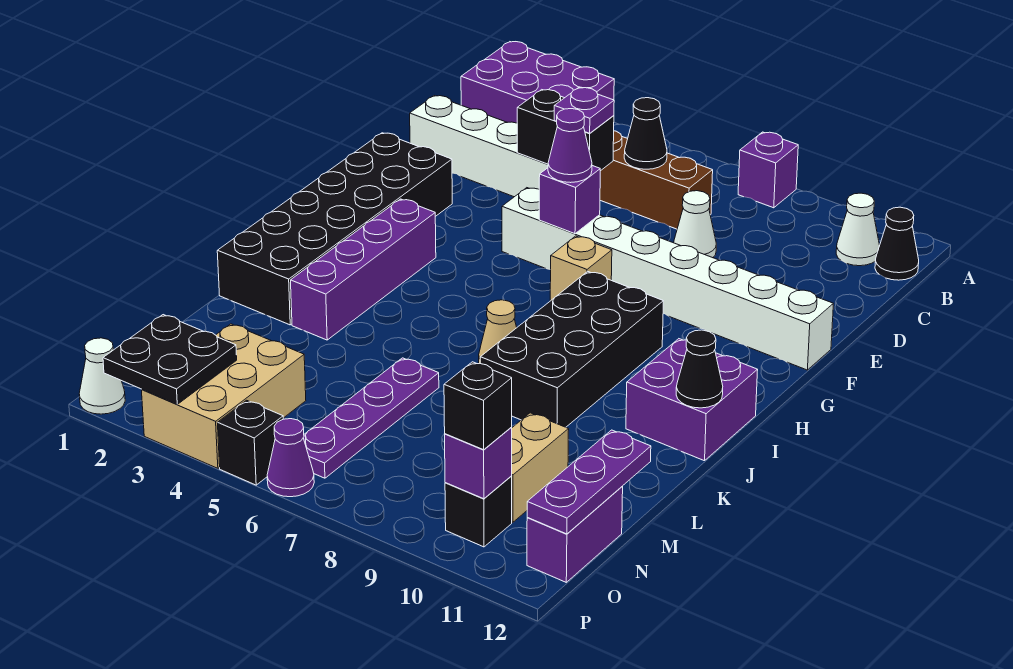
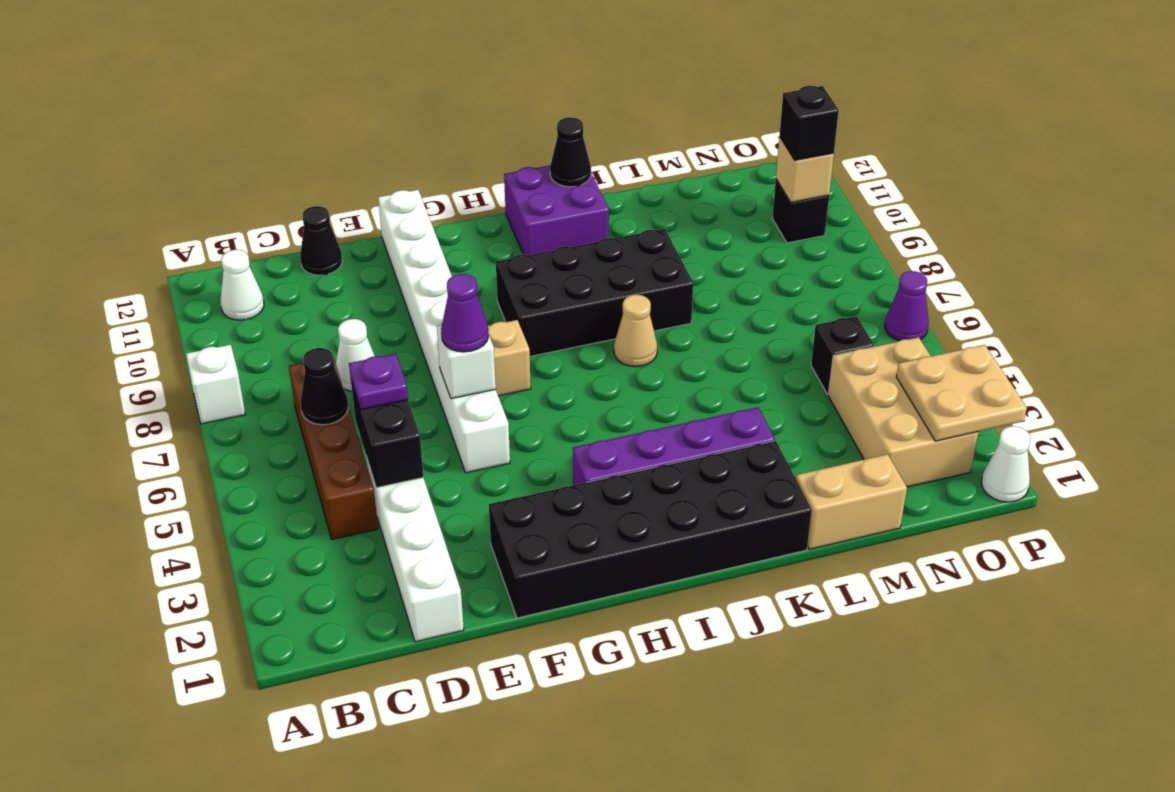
purple 2x3 brick [461,42,614,123] -> none
purple 1x1 brick [738,132,798,208] -> white 1x1 brick [186,345,245,424]
black 1x1 cone [875,207,919,280] -> black 1x1 cone moved to [300,206,342,275]
purple 1x1 brick [539,166,600,234] -> white 1x1 brick [437,325,496,399]
purple 1x4 plate [303,358,439,478] -> none
tan 1x2 brick [512,413,569,522] -> tan 1x2 brick moved to [796,454,907,549]
purple 1x3 plate [527,430,651,534] -> none
tan 2x3 brick [142,324,306,468] -> tan 2x3 brick turned to [828,337,979,487]
purple 1x2 brick [527,487,623,582] -> none
black 2x2 plate [103,315,237,404] -> tan 2x2 plate [896,345,1027,441]
purple 1x1 brick [445,428,512,499] -> tan 1x1 brick [776,137,834,202]
black 1x1 brick [218,400,283,485] -> black 1x1 brick moved to [811,316,874,394]

